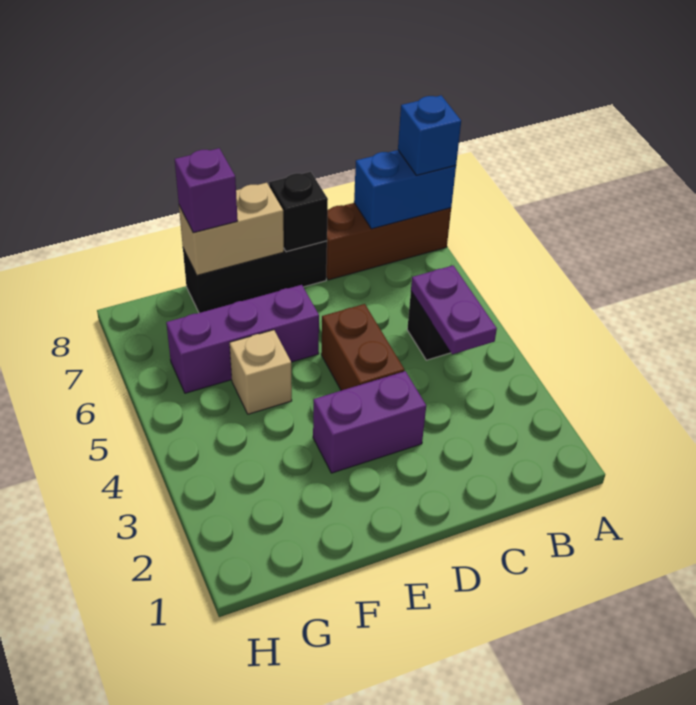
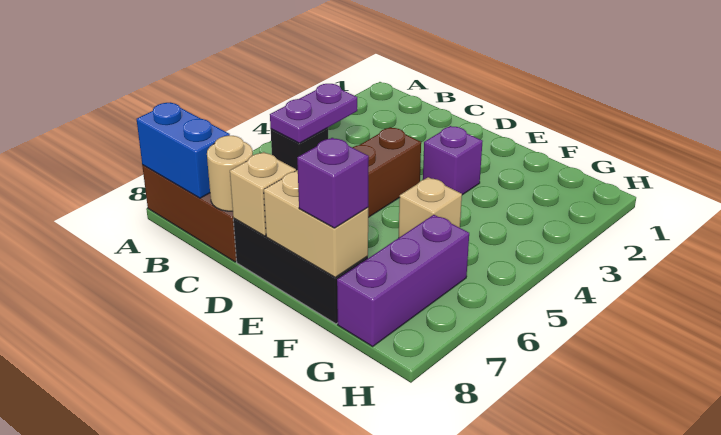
blue 1x1 brick [398,95,461,175] -> none
none -> tan 1x1 round brick [207,136,253,211]
purple 1x2 brick [313,371,426,473] -> purple 1x1 brick [423,126,483,195]
black 1x1 brick [269,172,328,252] -> tan 1x1 brick [230,152,296,236]
purple 1x3 brick [166,285,319,393] -> purple 1x3 brick turned to [337,215,469,346]

